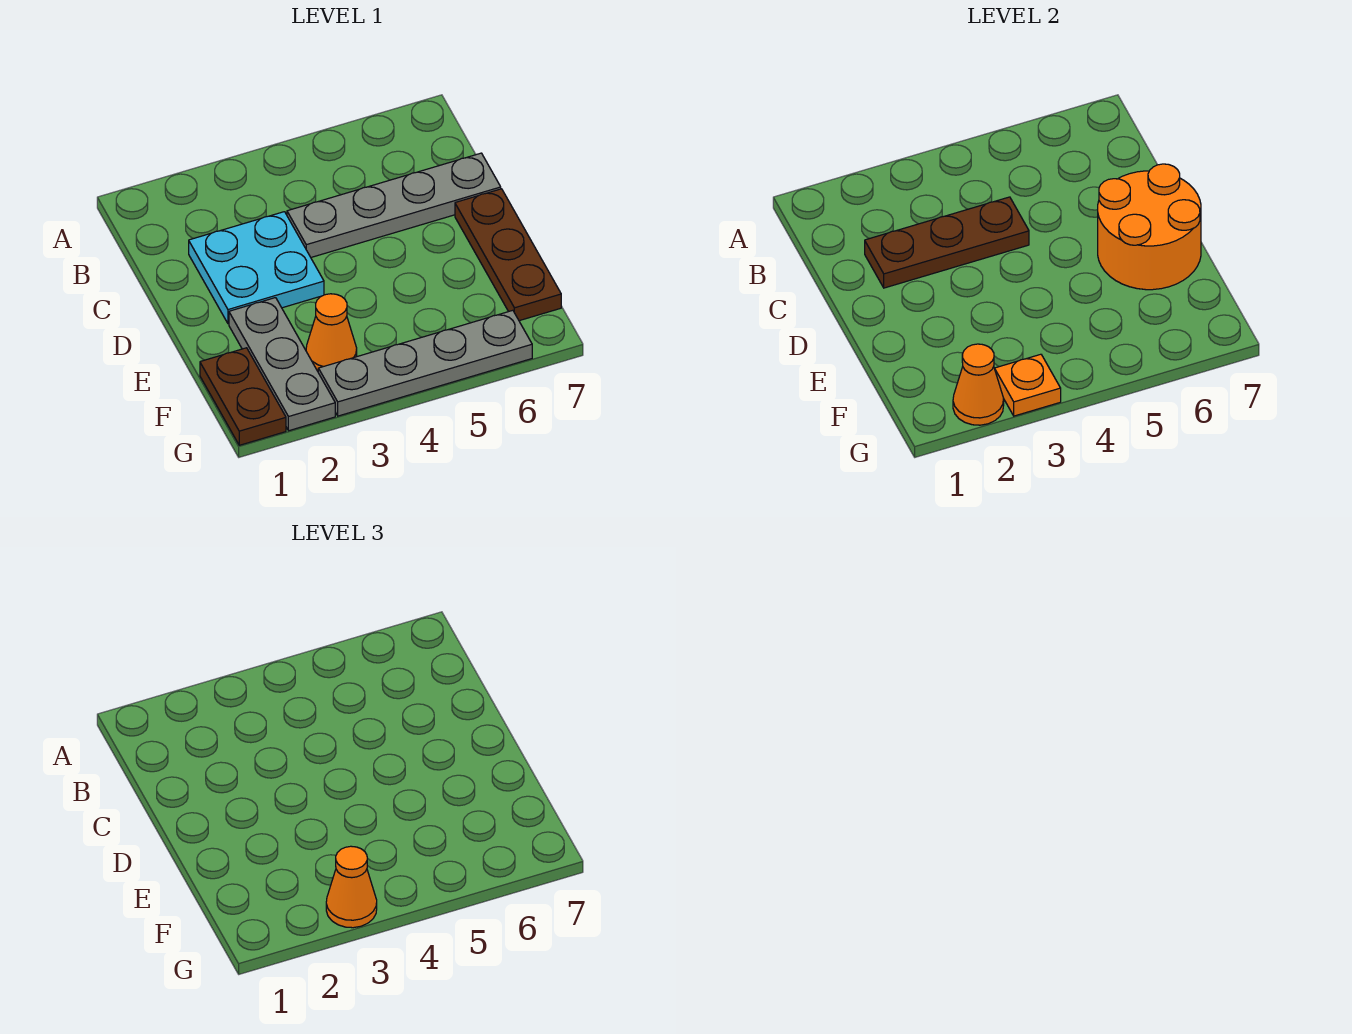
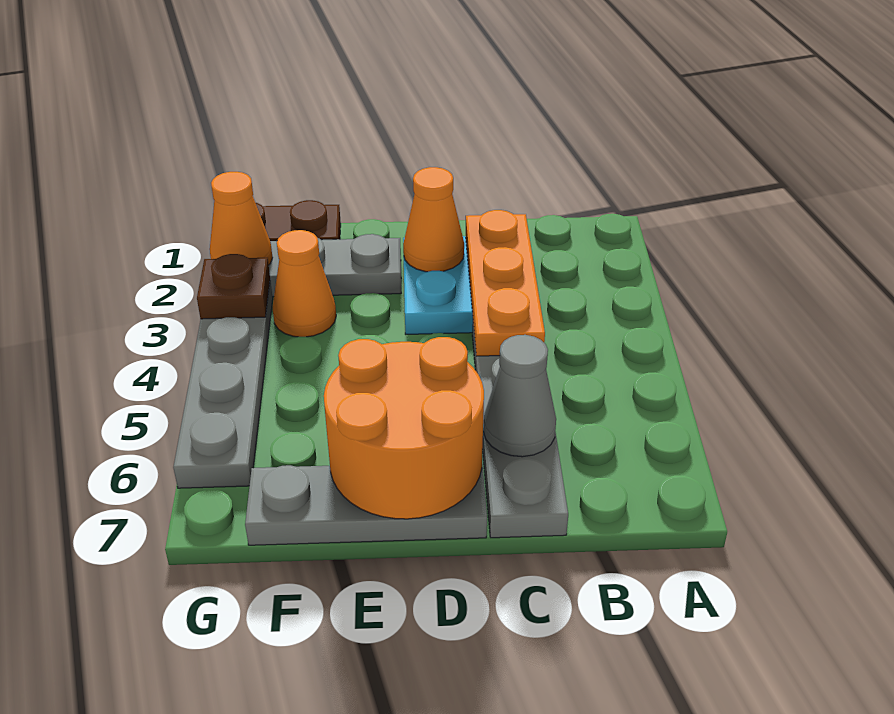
brown 1x3 plate [865,197,1029,288] -> orange 1x3 plate [466,210,545,356]
none -> grey 1x1 cone [483,335,556,457]
brown 1x3 plate [455,189,561,321] -> grey 1x3 plate [245,464,487,545]
orange 1x1 plate [995,354,1061,416] -> brown 1x1 plate [197,254,270,319]
orange 1x1 cone [326,846,377,928] -> orange 1x1 cone moved to [403,167,464,272]

